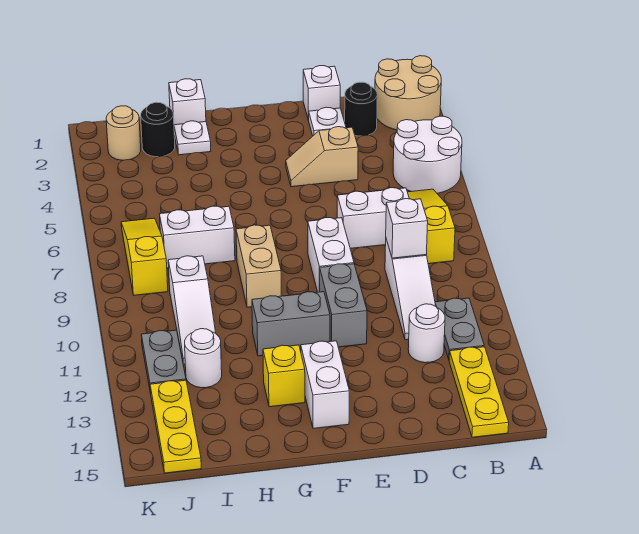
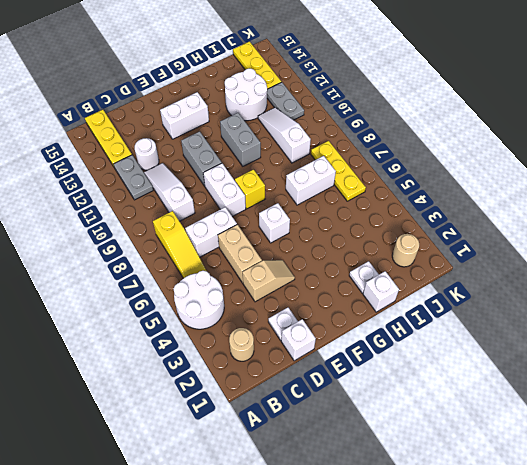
tan 2x2 round brick [375,56,441,130] -> tan 1x1 round brick [229,328,254,361]
black 1x1 round brick [345,82,377,136] -> none
white 1x1 brick [386,199,428,258] -> white 1x1 brick moved to [259,203,290,243]
grey 1x2 brick [252,292,330,356] -> grey 1x2 brick turned to [220,113,261,166]
white 1x2 brick [301,341,349,429] -> white 1x2 brick turned to [160,92,209,139]
tan 1x2 brick [236,225,281,307] -> tan 1x2 brick moved to [218,225,262,283]
yellow 1x1 brick [263,345,305,407] -> yellow 1x1 brick moved to [235,170,265,209]
black 1x1 round brick [141,102,175,157] -> none
white 1x1 round brick [185,329,222,388] -> white 2x2 round brick [225,68,267,121]
yellow 1x3 slope [121,218,168,295] -> yellow 1x3 plate [311,141,366,201]

